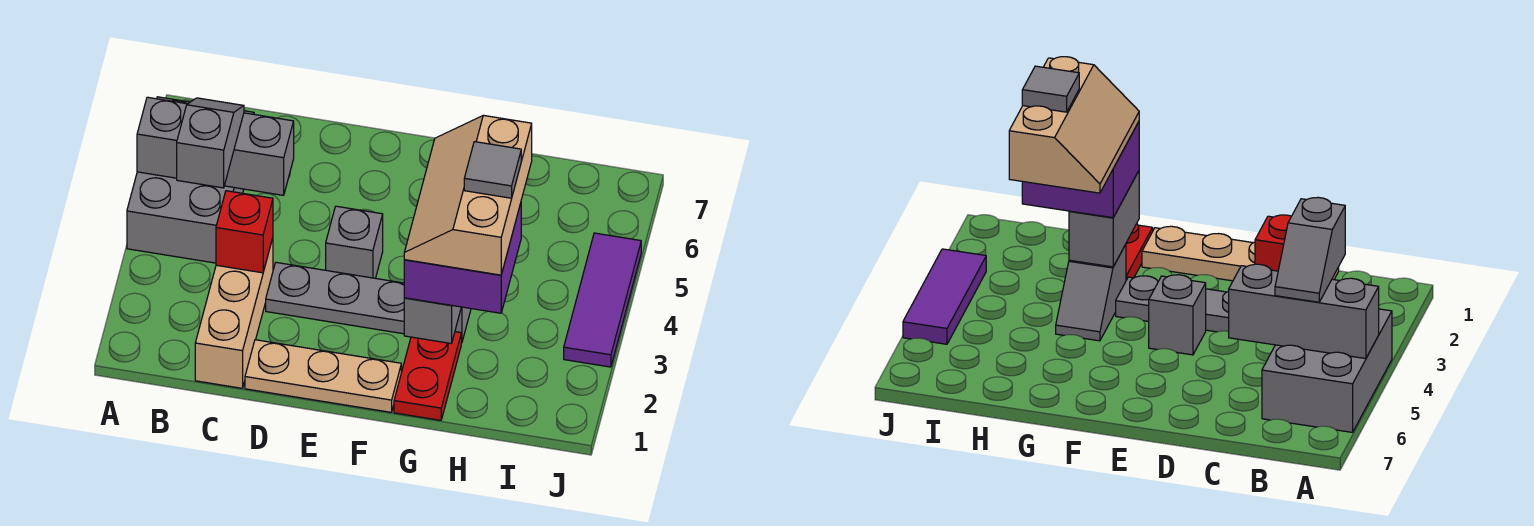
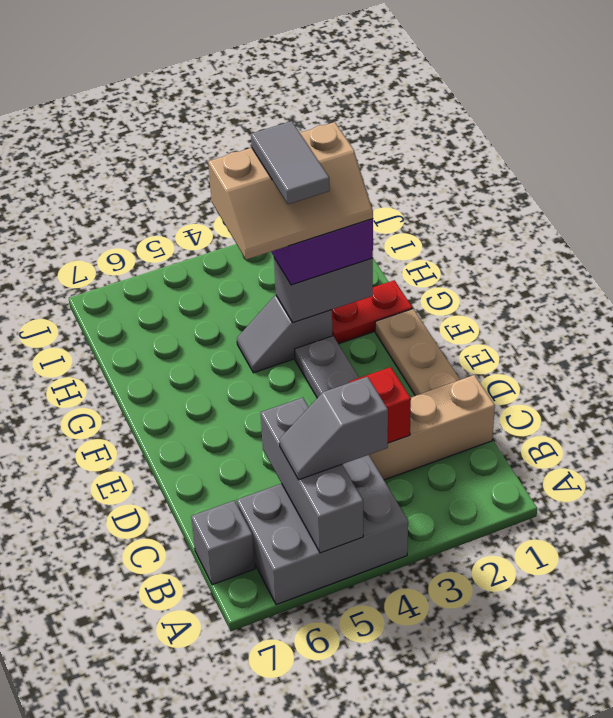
grey 1x1 brick [326,206,383,278] -> grey 1x1 brick moved to [191,501,255,585]
grey 1x1 tile [464,142,521,198] -> grey 1x2 tile [251,121,330,204]
purple 1x3 tile [564,233,641,367] -> none

